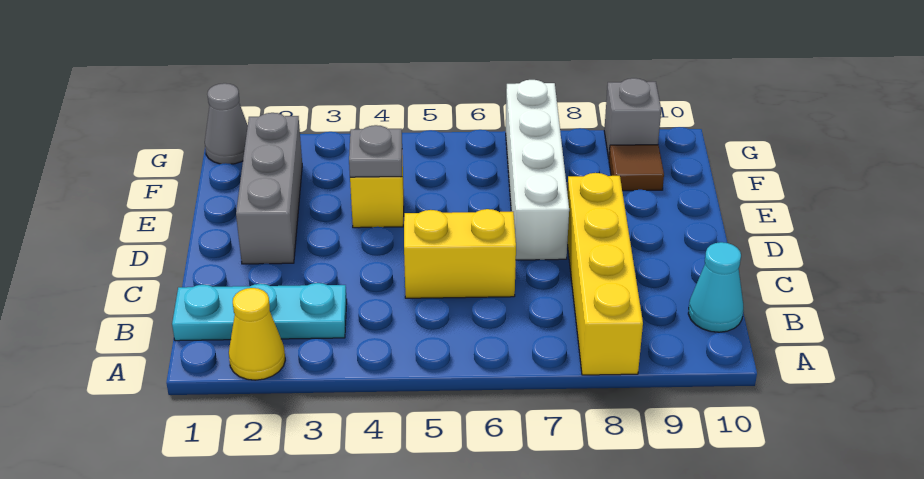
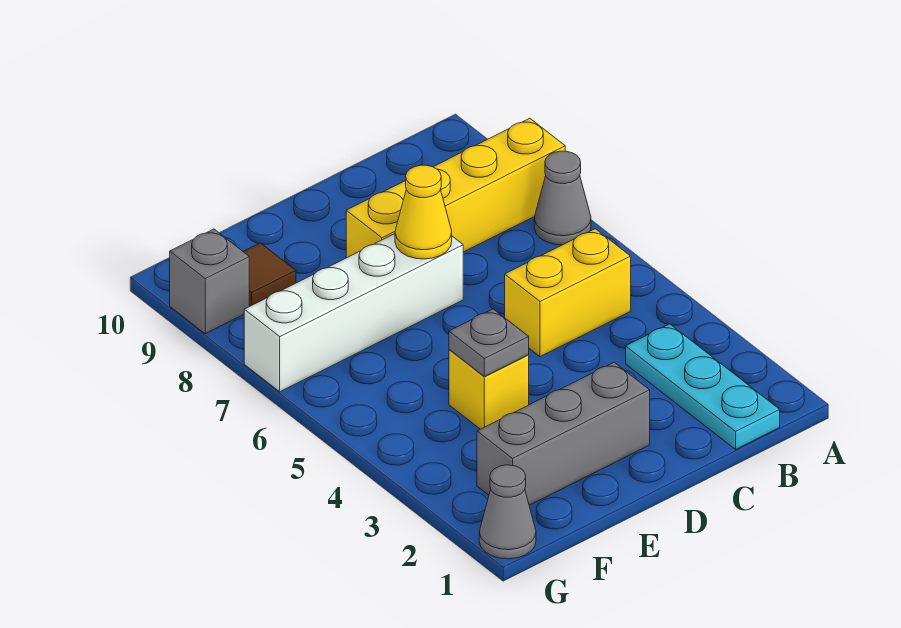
yellow 1x1 cone [229,288,285,380] -> yellow 1x1 cone moved to [395,165,452,259]
none -> grey 1x1 cone [534,151,591,245]
cyan 1x1 cone [688,242,743,332] -> none
yellow 1x2 brick [404,209,516,298] -> yellow 1x2 brick turned to [505,229,631,357]

